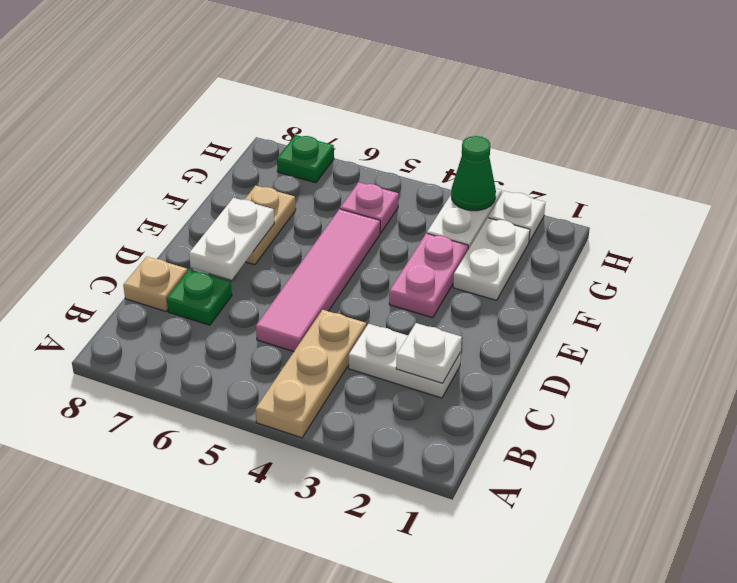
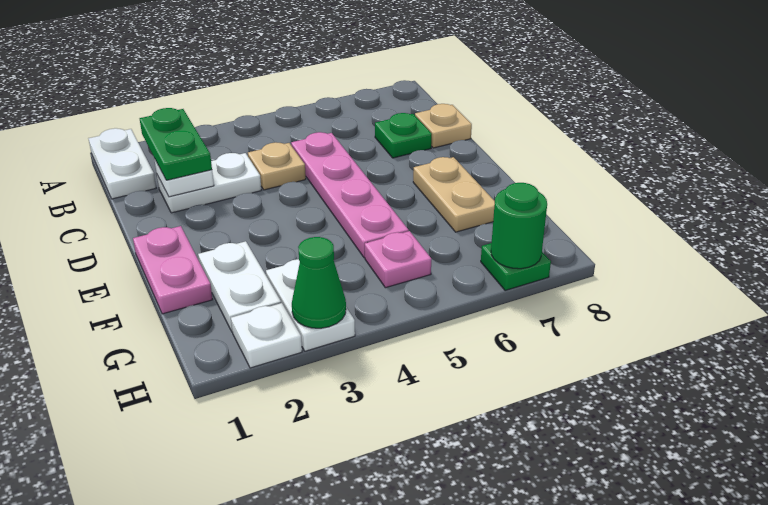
tan 1x3 plate [256,310,366,438] -> tan 1x1 plate [248,142,306,190]
none -> green 1x2 plate [140,108,212,180]
pink 1x4 tile [256,209,380,352] -> pink 1x4 plate [291,132,409,258]
white 1x2 plate [189,198,274,280] -> white 1x2 plate moved to [88,128,156,199]
pink 1x2 plate [389,233,468,318] -> pink 1x2 plate moved to [133,226,213,314]
none -> green 1x1 round brick [491,183,547,269]

